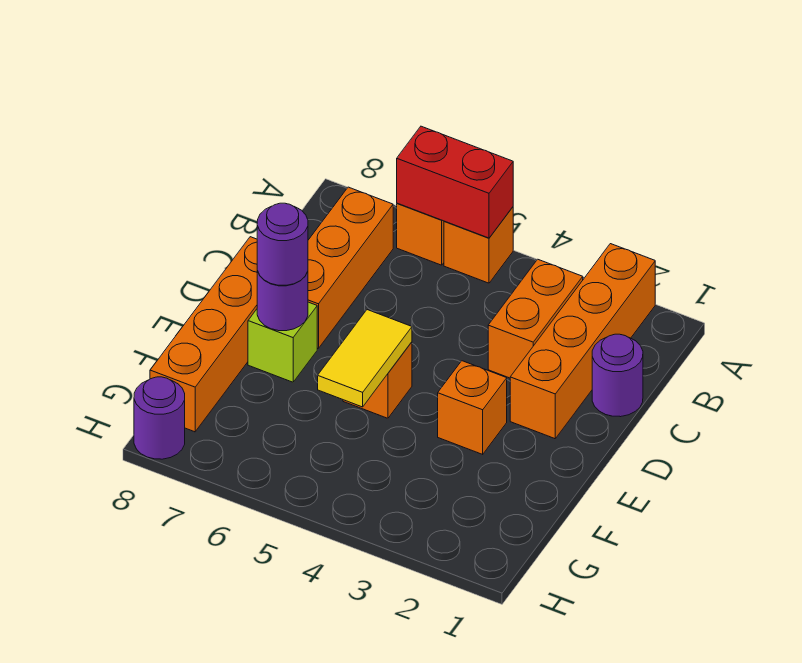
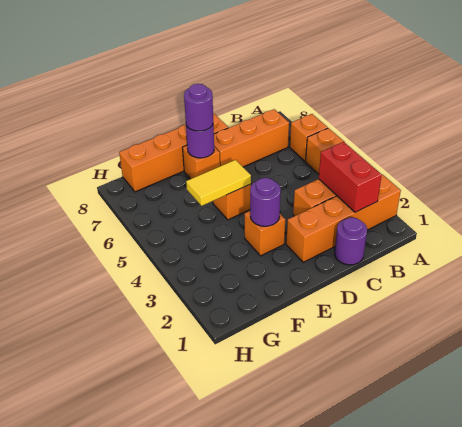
red 1x2 brick [397,126,513,238] -> red 1x2 brick moved to [319,142,382,212]
lime 1x1 brick [248,302,317,382] -> orange 1x1 brick [183,145,220,179]
purple 1x1 round brick [134,377,185,459] -> purple 1x1 round brick moved to [250,178,281,226]

